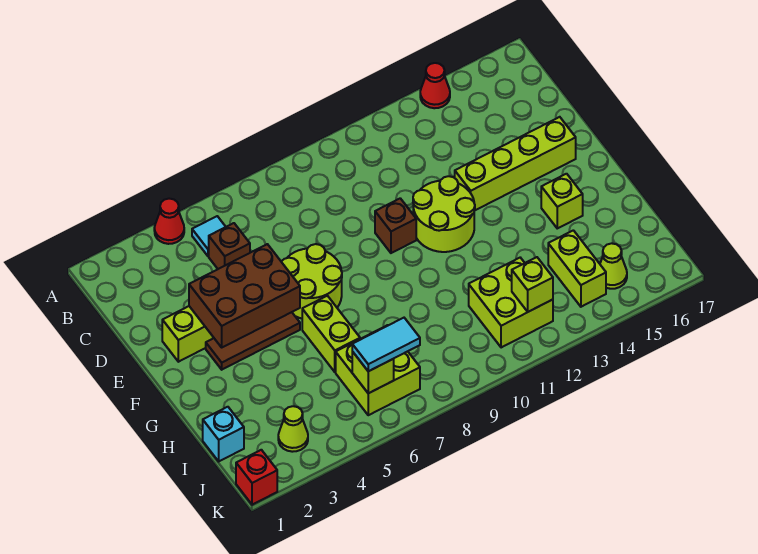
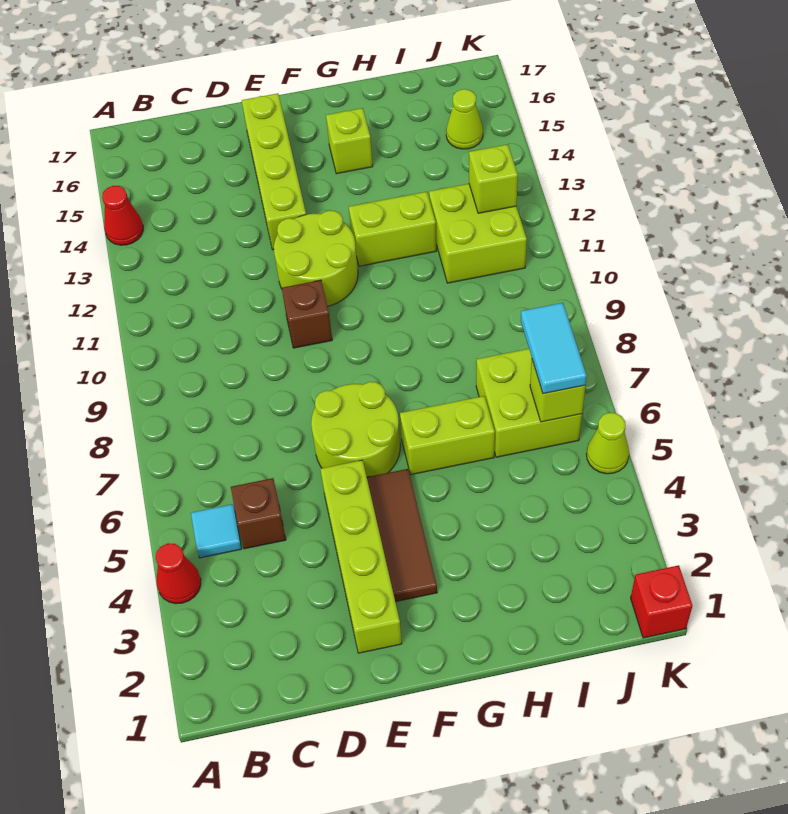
brown 2x3 brick [189,244,300,347] -> none
cyan 1x1 brick [203,407,244,461] -> none
lime 1x2 brick [548,230,606,307] -> lime 1x2 brick moved to [349,192,436,266]
lime 1x1 cone [278,406,308,452] -> lime 1x1 cone moved to [586,413,629,474]

